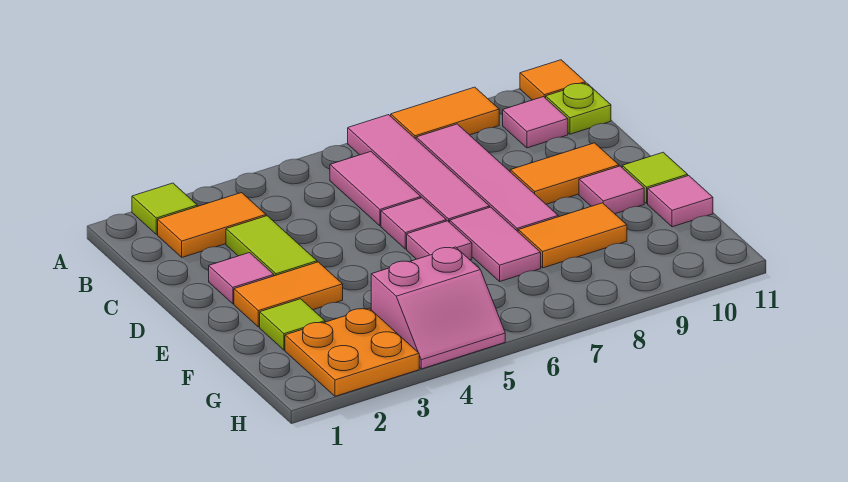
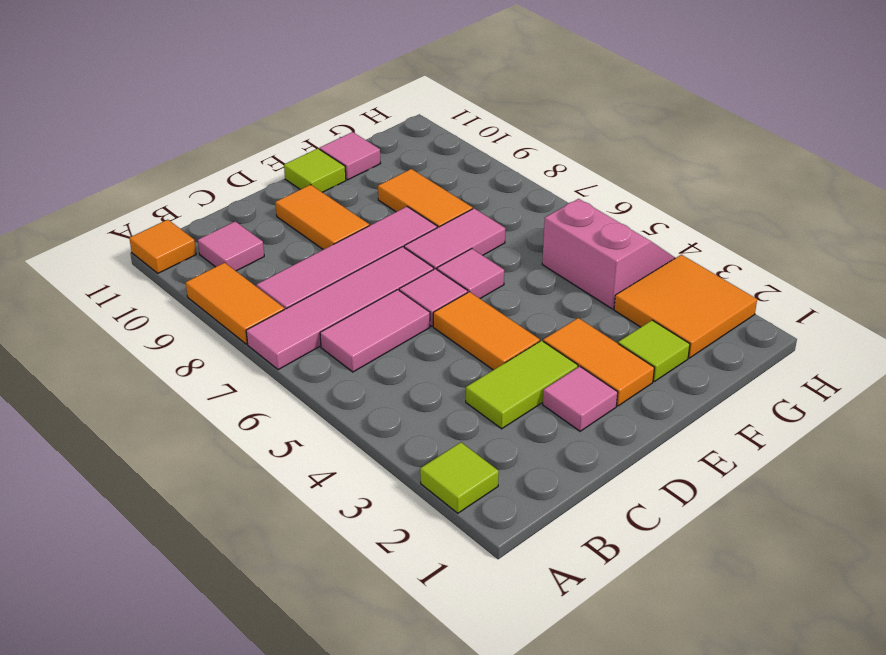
orange 1x2 tile [158,193,266,257] -> orange 1x2 tile moved to [433,292,540,370]
lime 1x1 plate [546,83,611,134] -> none
pink 1x1 tile [579,166,644,214] -> none
orange 2x2 plate [285,308,419,396] -> orange 2x2 tile [614,255,757,358]

